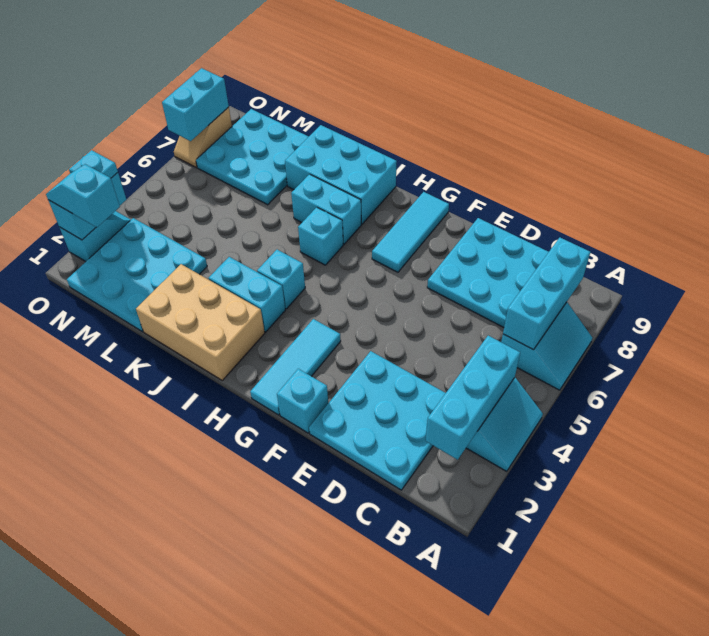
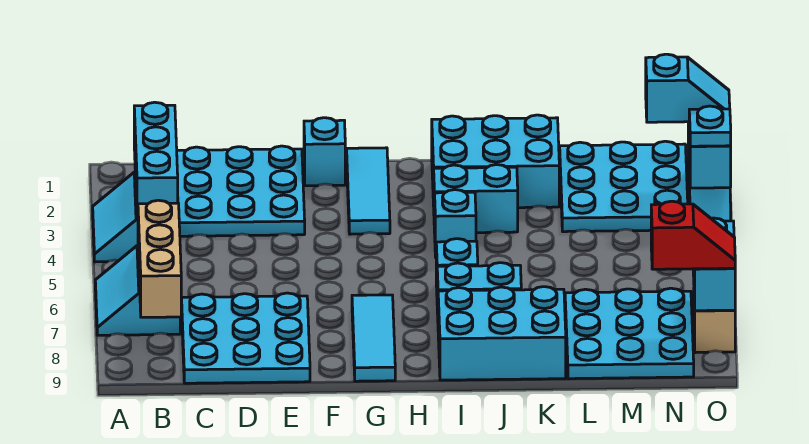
cyan 1x3 brick [503,238,590,350] -> tan 1x3 brick [138,200,181,317]
tan 2x3 brick [136,264,265,380] -> cyan 2x3 brick [432,115,559,208]
none -> red 1x2 slope [651,201,735,269]

